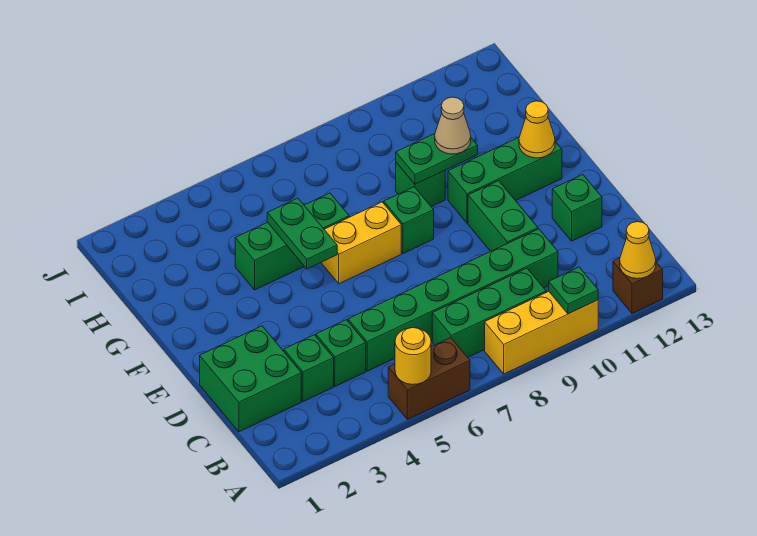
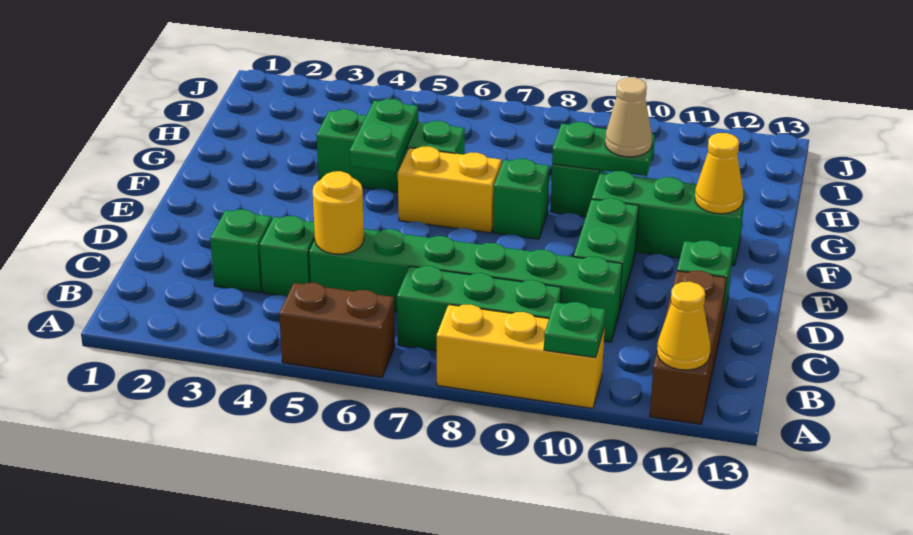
yellow 1x1 round brick [395,328,431,385] -> yellow 1x1 round brick moved to [313,171,364,254]
brown 1x1 brick [613,258,663,313] -> brown 1x3 brick [650,271,727,424]
green 2x2 brick [200,326,301,432] -> none

